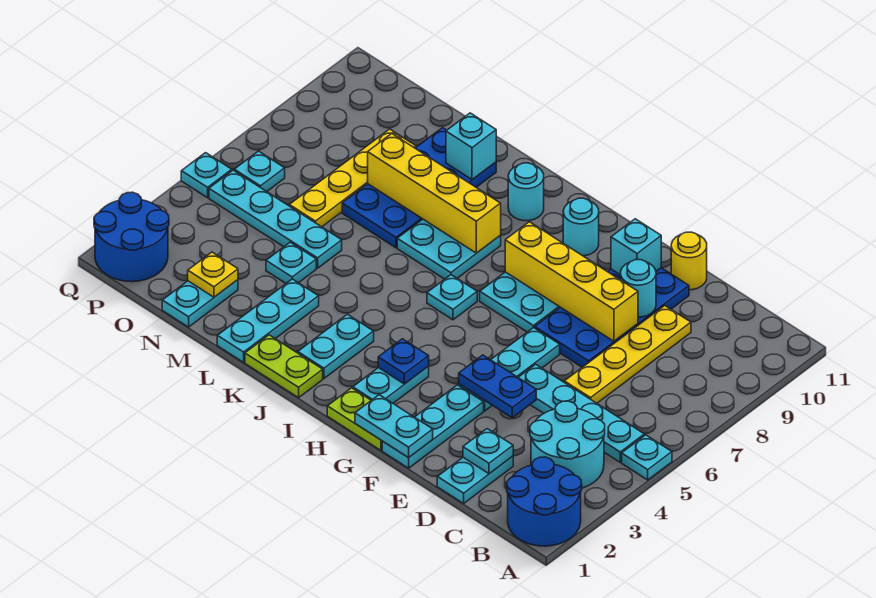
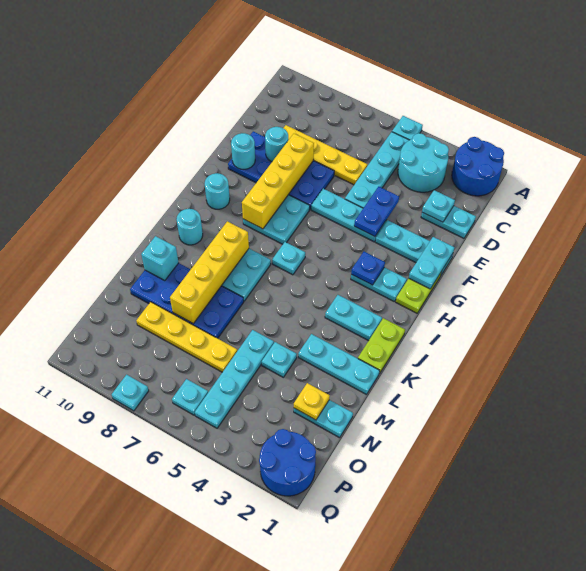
yellow 1x1 round brick [671,232,707,290] -> none
cyan 1x1 brick [611,219,661,275] -> cyan 1x1 round brick [231,133,255,169]
cyan 1x1 plate [181,153,232,198] -> cyan 1x1 plate moved to [112,375,149,411]

